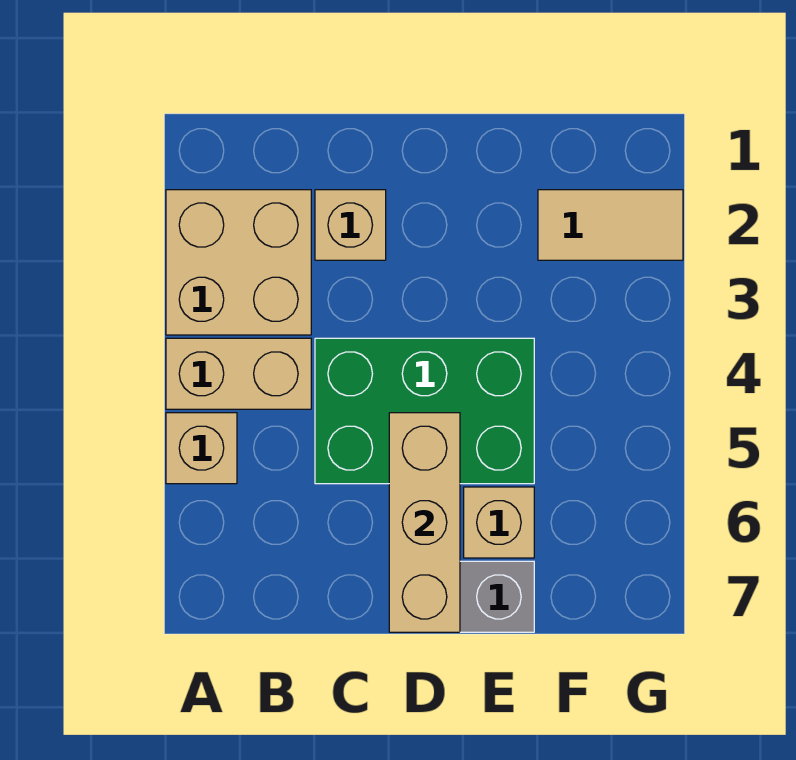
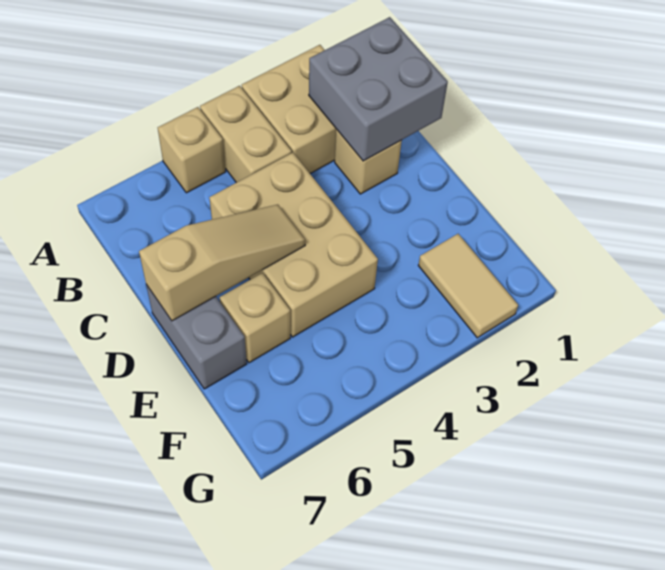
none -> grey 2x2 brick [309,17,448,161]
green 2x3 brick [315,338,534,484] -> tan 2x3 brick [209,153,378,337]
tan 1x3 brick [389,413,460,632] -> tan 1x3 slope [139,204,305,321]

